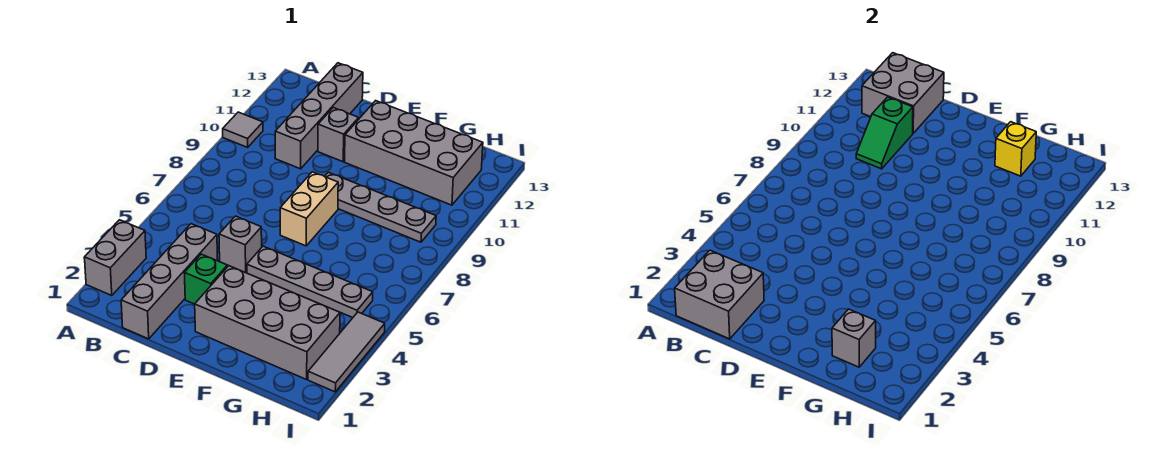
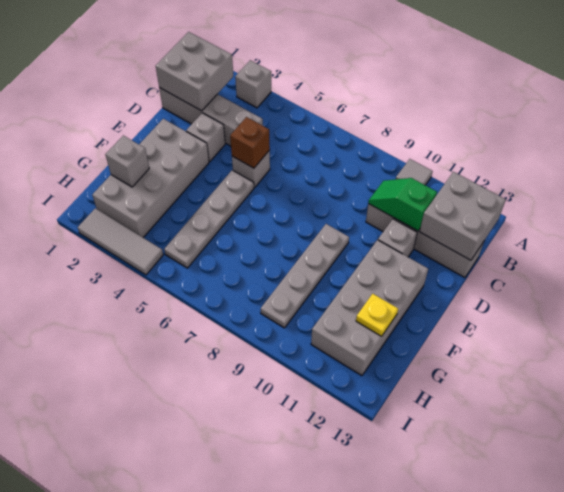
grey 1x2 brick [85,220,146,296] -> grey 1x1 brick [235,60,271,108]
green 1x1 brick [184,254,227,304] -> grey 1x1 brick [186,113,225,162]
none -> brown 1x1 brick [230,117,270,168]
tan 1x2 brick [280,172,338,246] -> none
yellow 1x1 brick [995,122,1036,176] -> yellow 1x1 plate [356,294,398,336]

